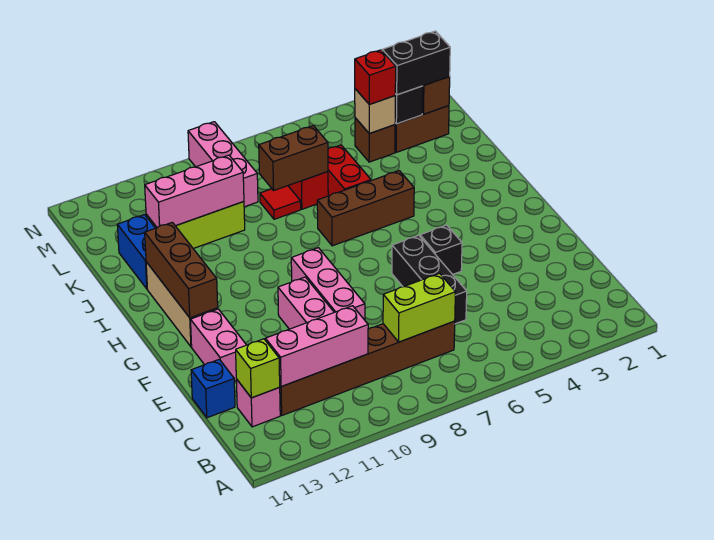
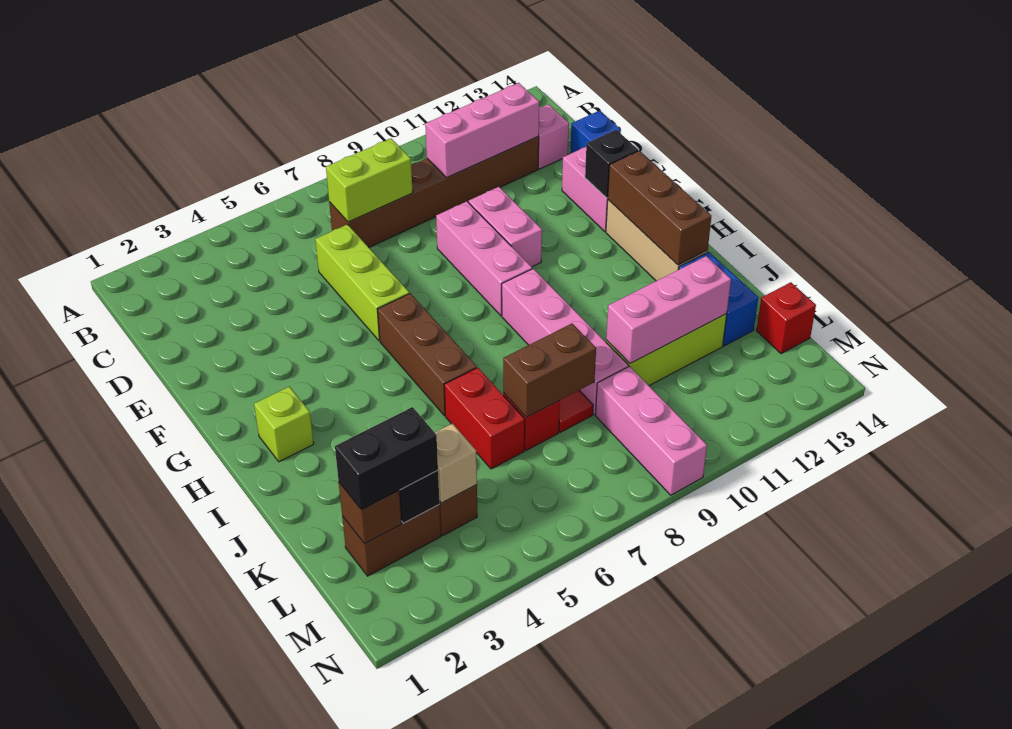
lime 1x1 brick [236,339,280,398] -> lime 1x1 brick moved to [254,387,314,462]
black 1x3 brick [392,235,467,324] -> lime 1x3 brick [315,224,409,341]
black 1x1 brick [420,225,462,275] -> black 1x1 brick moved to [585,130,638,198]
none -> pink 1x4 brick [502,269,628,414]
brown 1x3 brick [317,171,414,246] -> brown 1x3 brick turned to [378,293,477,416]
red 1x1 brick [355,50,396,104] -> red 1x1 brick moved to [756,282,816,354]

